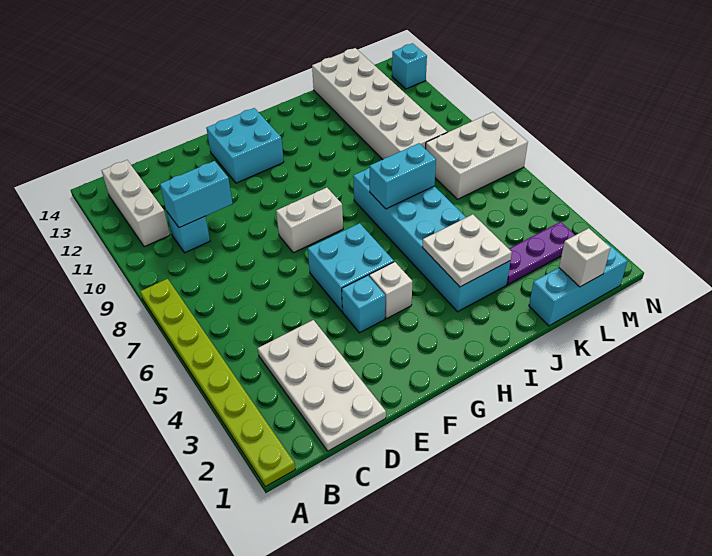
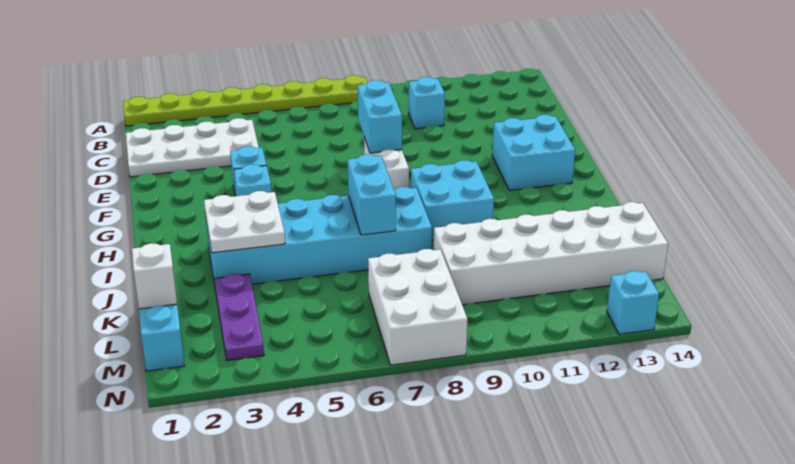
white 1x3 brick [102,160,170,247] -> none
cyan 1x2 brick [160,161,233,228] -> cyan 1x2 brick moved to [358,80,402,153]
cyan 2x2 brick [308,223,394,312] -> cyan 2x2 brick moved to [411,160,494,240]
white 1x1 brick [369,262,413,319] -> cyan 1x1 brick [234,164,271,196]

